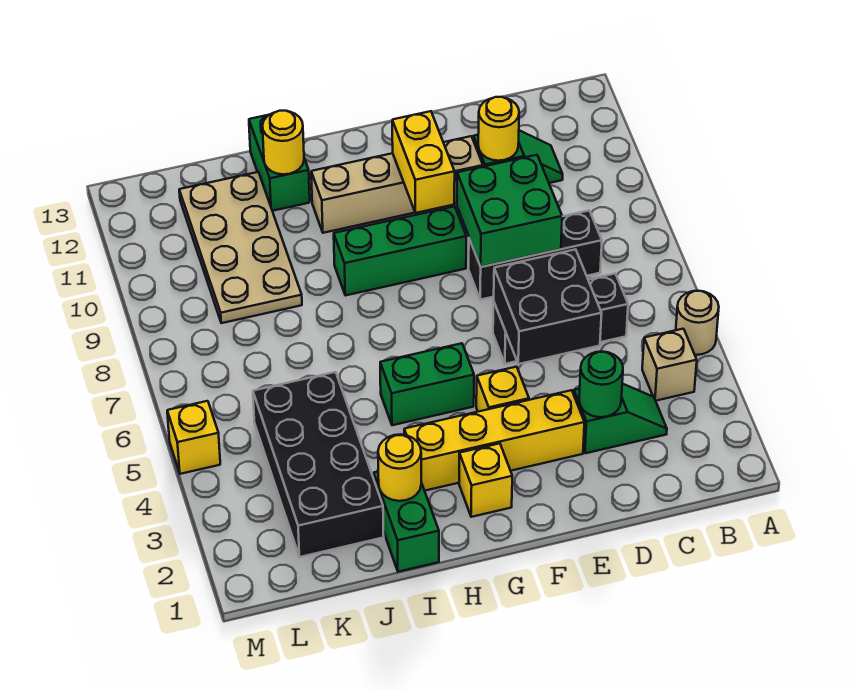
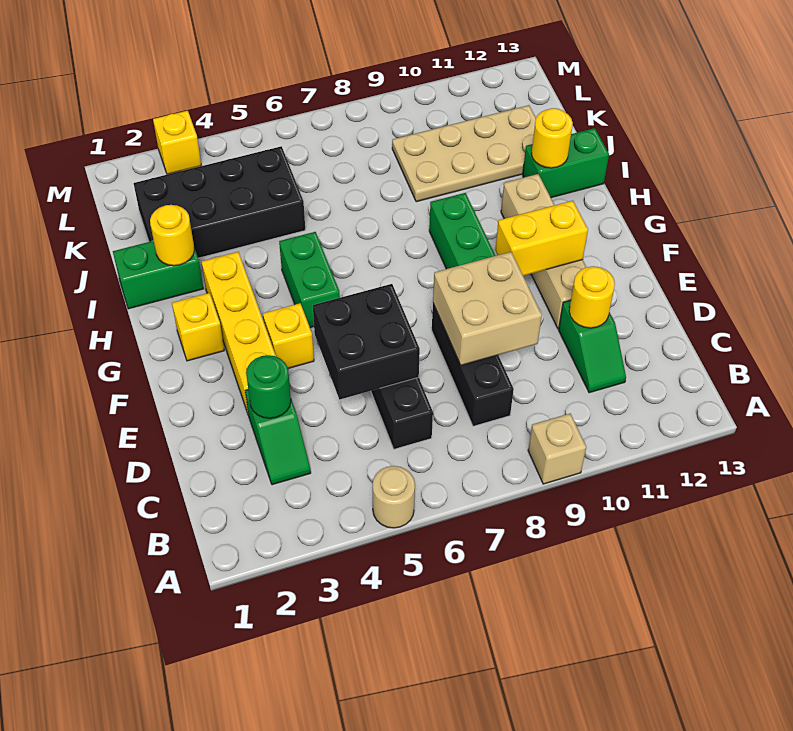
tan 1x1 brick [642,329,697,401] -> tan 1x1 brick moved to [528,414,586,484]
green 2x2 brick [457,155,562,267] -> tan 2x2 brick [433,252,542,365]
yellow 1x1 brick [167,401,220,474] -> yellow 1x1 brick moved to [153,111,201,174]

